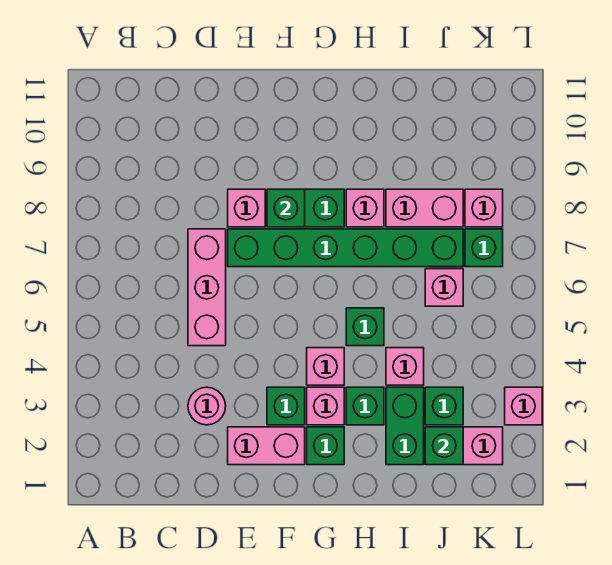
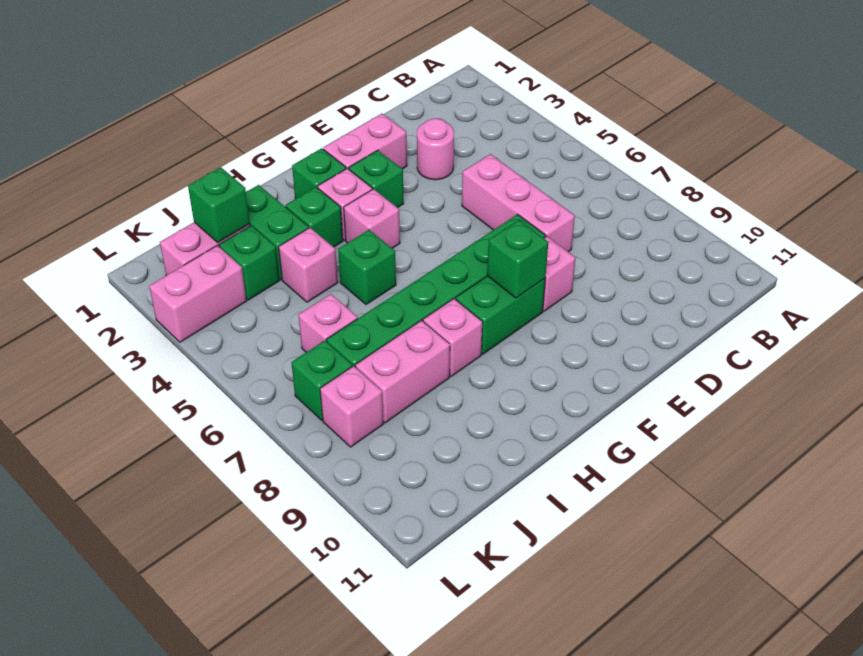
pink 1x1 brick [505,387,542,425] -> pink 1x2 brick [149,245,247,342]

